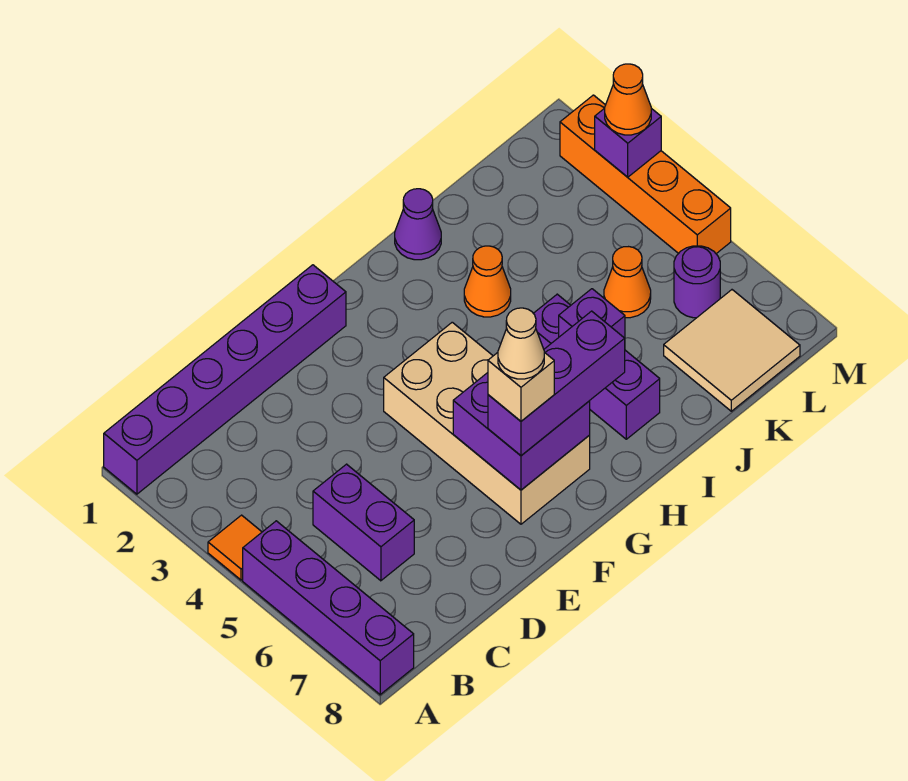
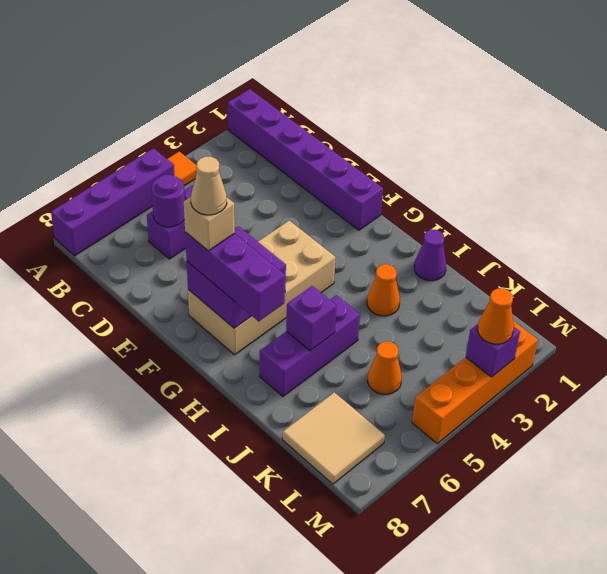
purple 1x1 round brick [674,246,720,318] -> purple 1x1 round brick moved to [151,175,185,227]

